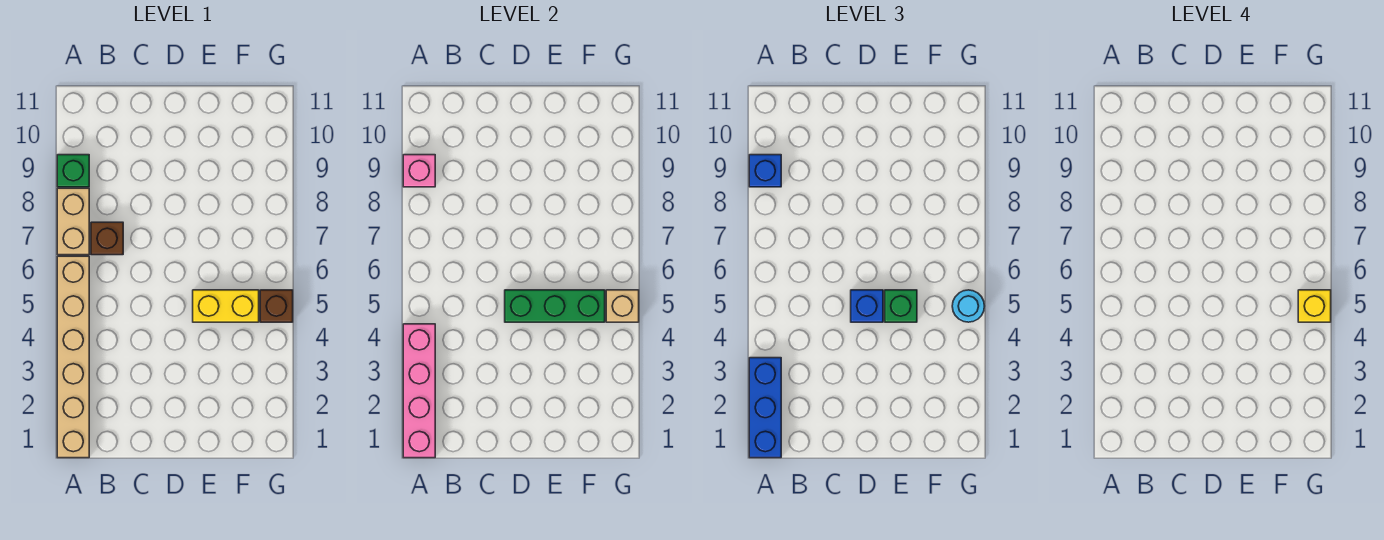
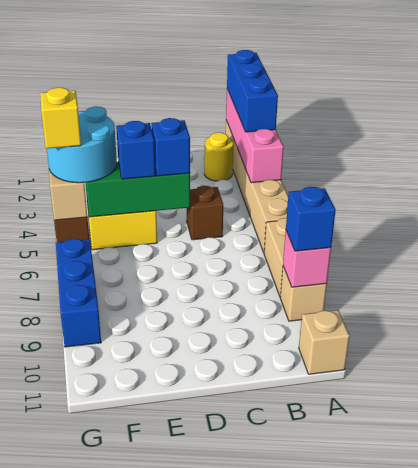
green 1x1 brick [57,155,89,187] -> tan 1x1 brick [280,266,327,321]
none -> tan 1x1 brick [299,310,350,374]
none -> yellow 1x1 round brick [204,133,234,181]
brown 1x1 brick [91,222,123,255] -> brown 1x1 brick moved to [187,186,223,240]
green 1x1 brick [885,290,917,322] -> blue 1x1 brick [116,121,155,179]
cyan 1x1 round brick [952,290,984,322] -> cyan 2x2 round brick [47,106,117,183]
none -> blue 1x3 brick [56,239,101,347]

